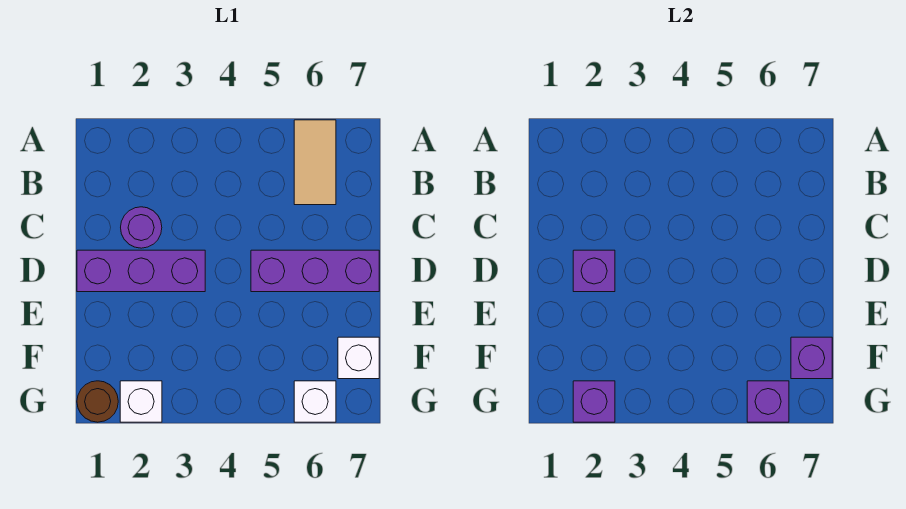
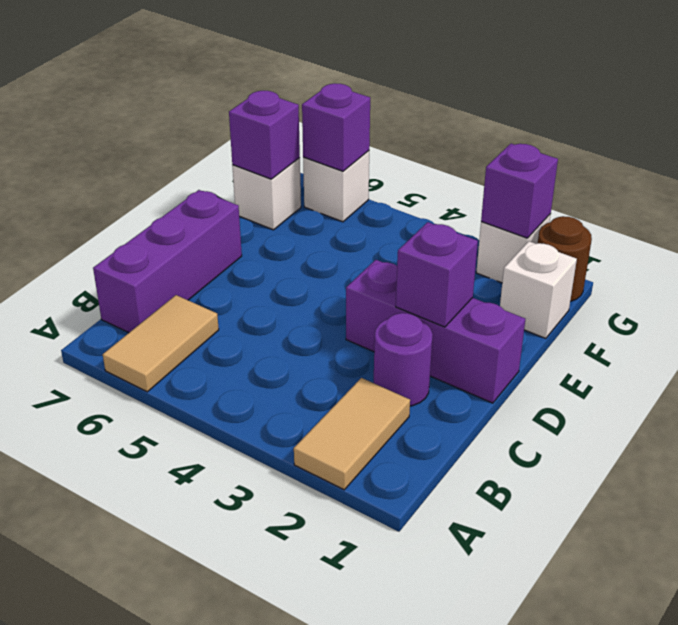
none -> tan 1x2 tile [294,378,410,490]
purple 1x3 brick [251,250,379,292] -> purple 1x3 brick turned to [93,190,242,333]
none -> white 1x1 brick [500,241,577,339]

